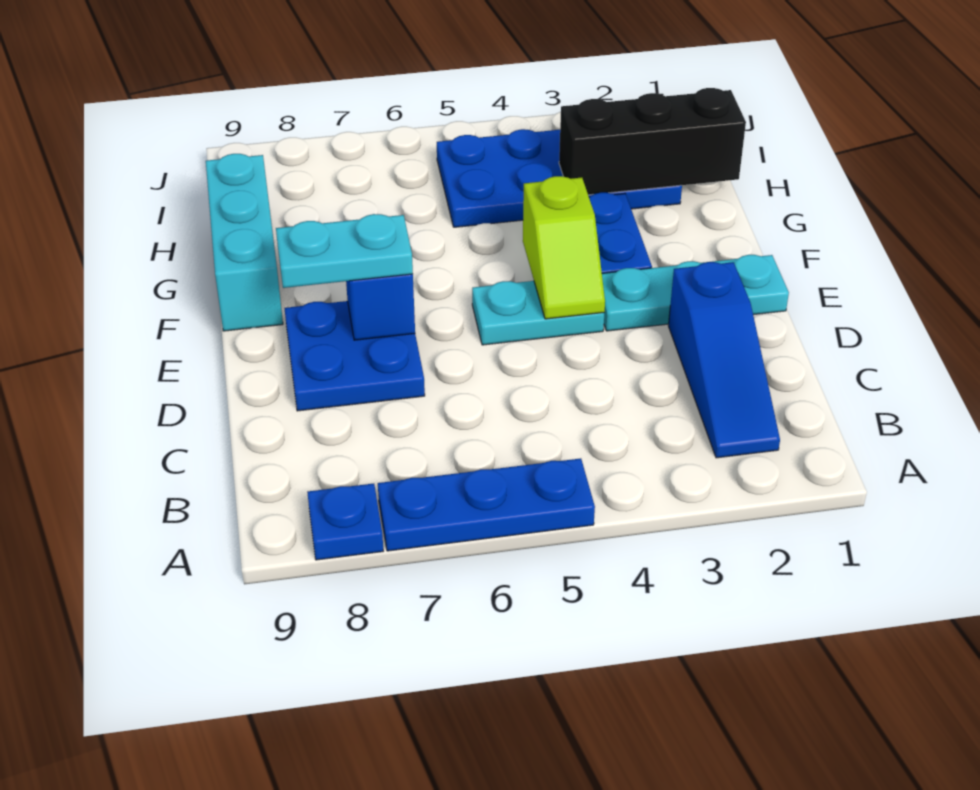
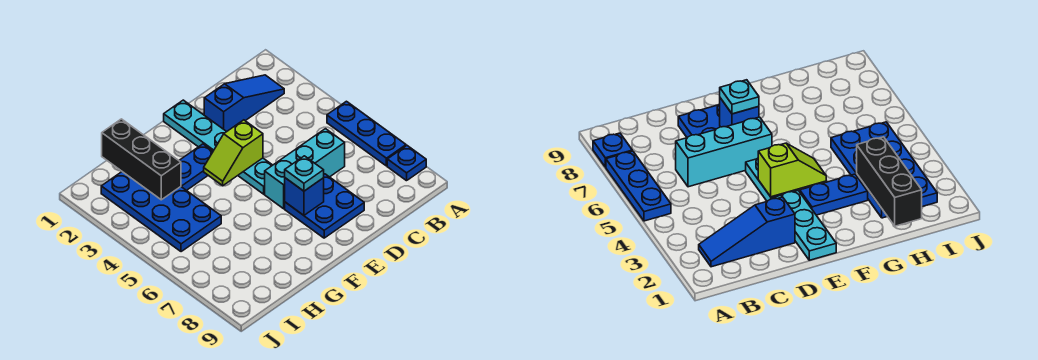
lime 1x2 slope [523,176,605,319] -> lime 1x2 slope turned to [204,120,263,186]
cyan 1x2 plate [276,214,413,288] -> cyan 1x1 plate [285,156,324,191]
cyan 1x3 brick [206,154,283,331] -> cyan 1x3 brick moved to [265,129,345,209]

